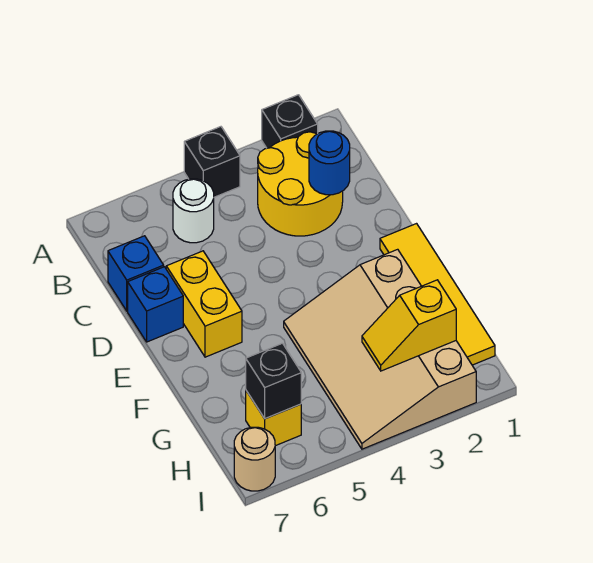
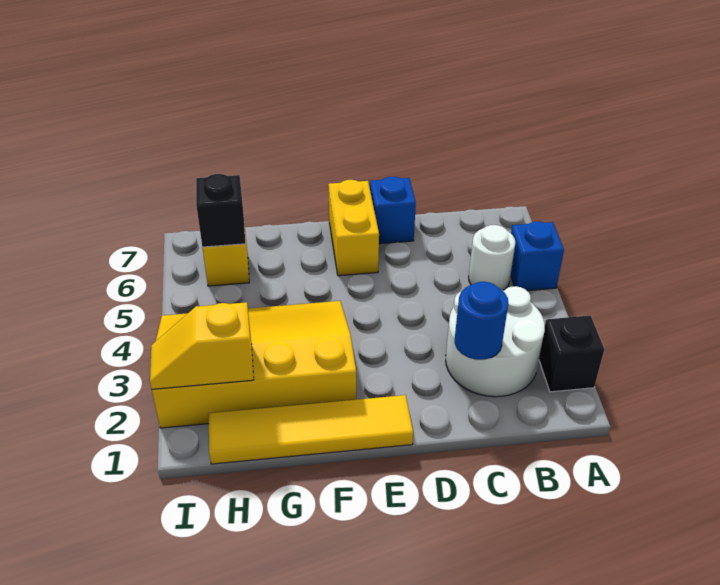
black 1x1 brick [184,127,240,197] -> none
yellow 2x2 round brick [258,132,343,236] -> white 2x2 round brick [446,286,545,397]
blue 1x1 brick [108,236,164,311] -> blue 1x1 brick moved to [511,221,564,291]
yellow 1x2 brick [166,251,242,357] -> yellow 1x2 brick turned to [328,180,379,276]
tan 3x4 slope [284,249,476,449] -> yellow 3x4 slope [152,301,356,428]
yellow 1x2 slope [362,280,456,371] -> yellow 1x2 slope turned to [150,302,254,389]
tan 1x1 round brick [234,427,275,491] -> none

